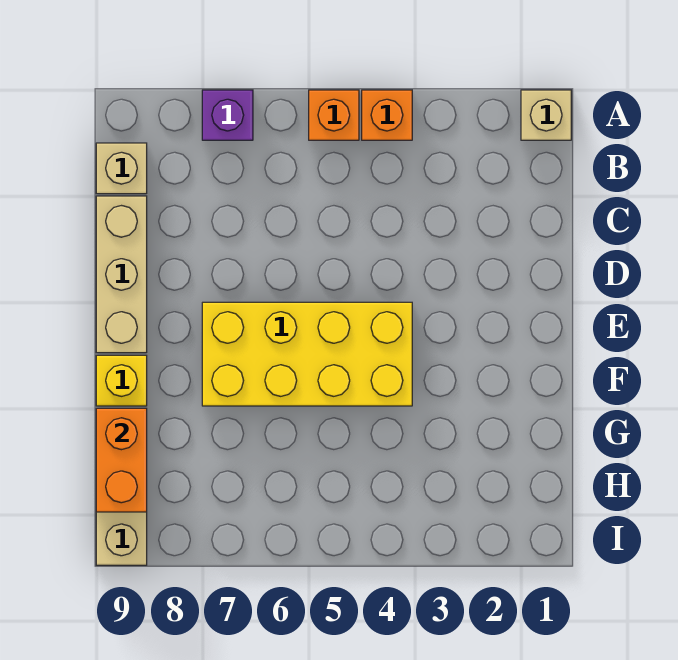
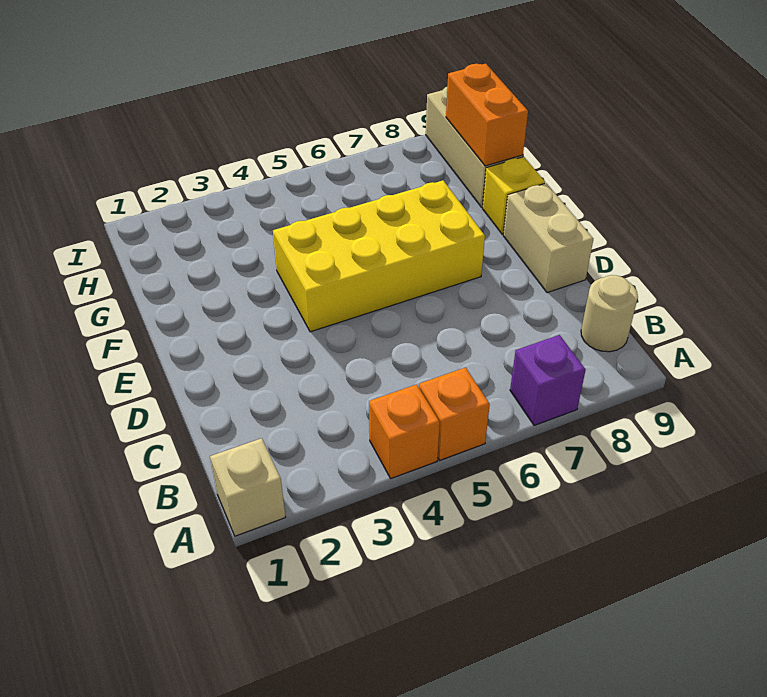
tan 1x1 brick [96,143,147,194] -> tan 1x1 round brick [581,275,638,352]
tan 1x3 brick [96,196,147,353] -> tan 1x2 brick [503,183,593,293]

